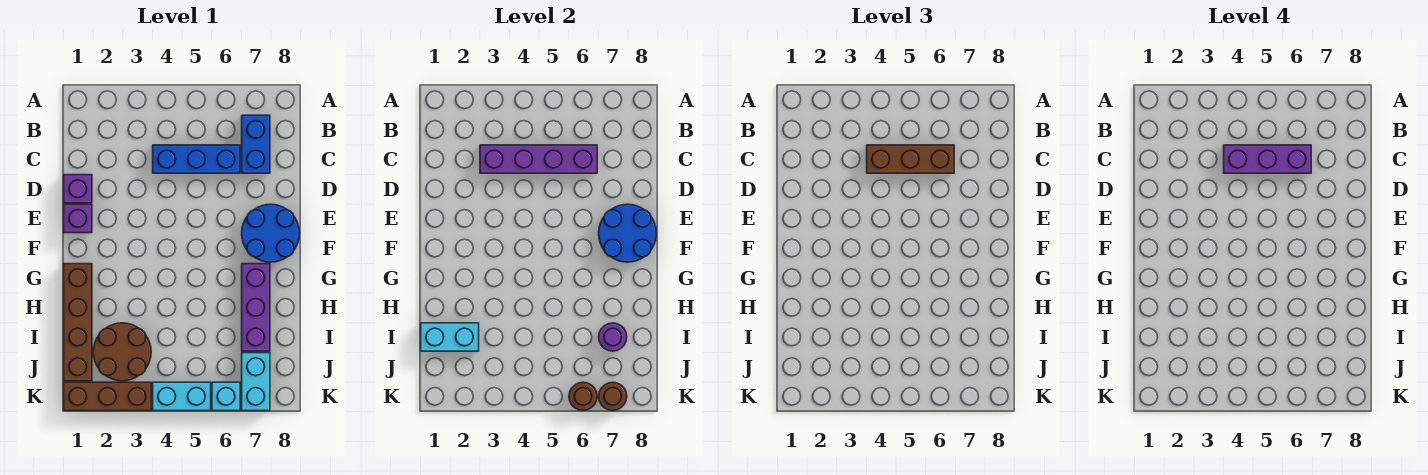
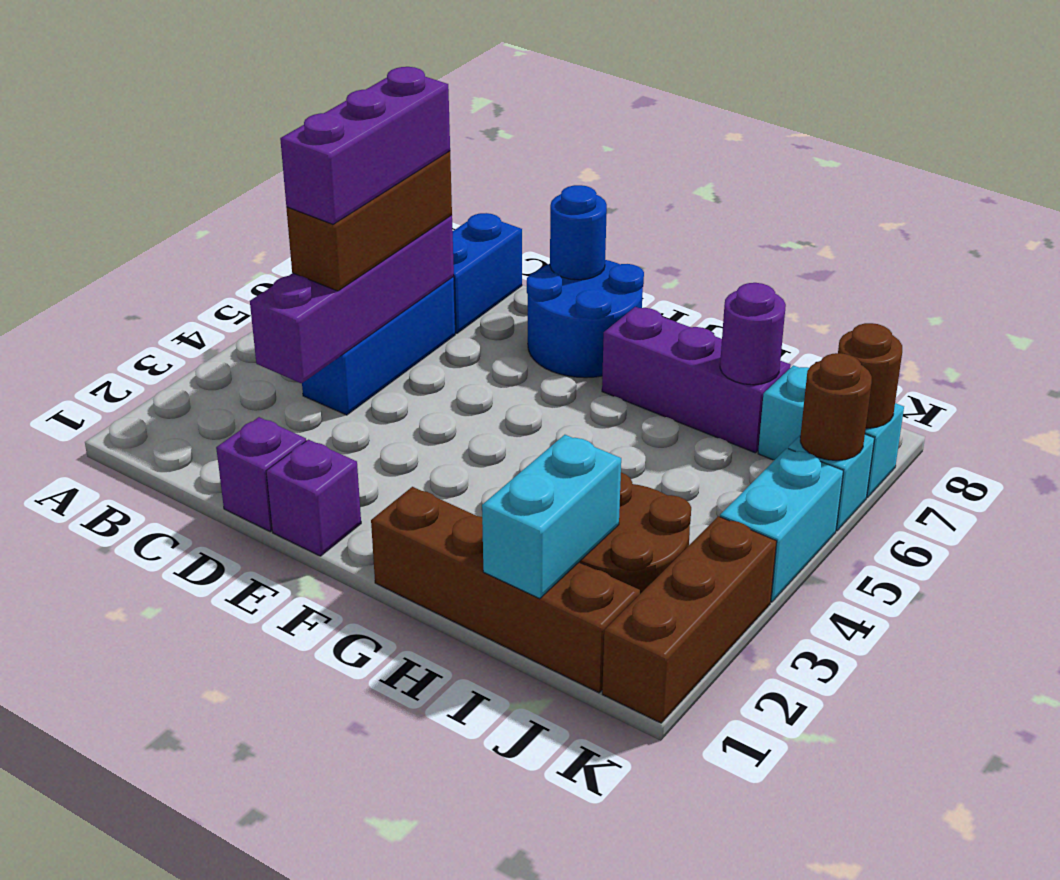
blue 1x2 brick [242,115,270,173] -> blue 1x2 brick turned to [453,213,522,333]
blue 2x2 round brick [599,204,657,262] -> blue 1x1 round brick [550,185,607,280]

